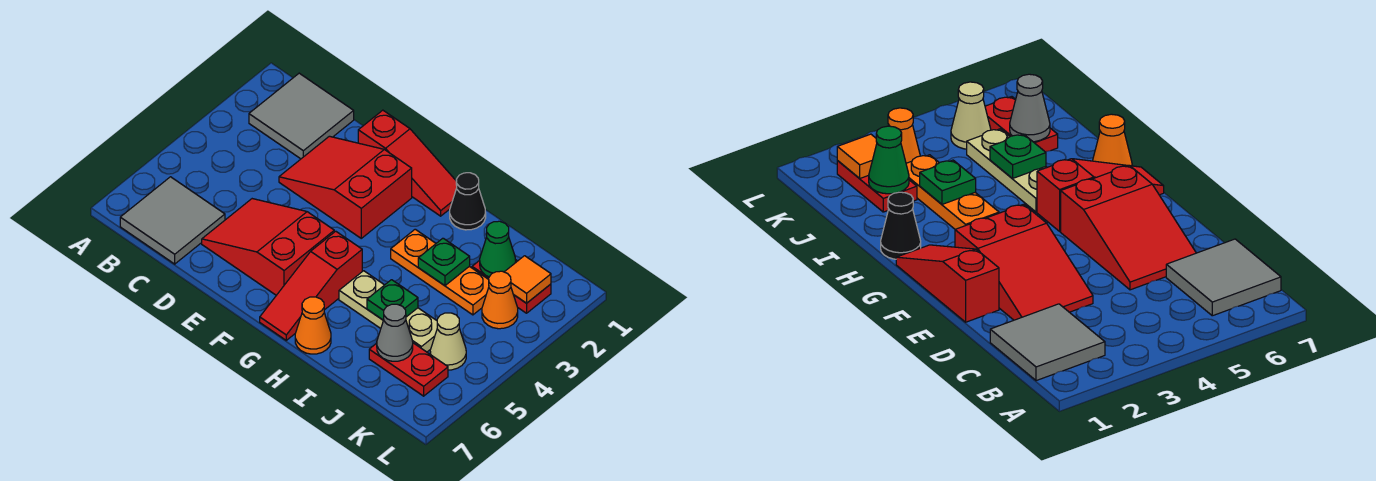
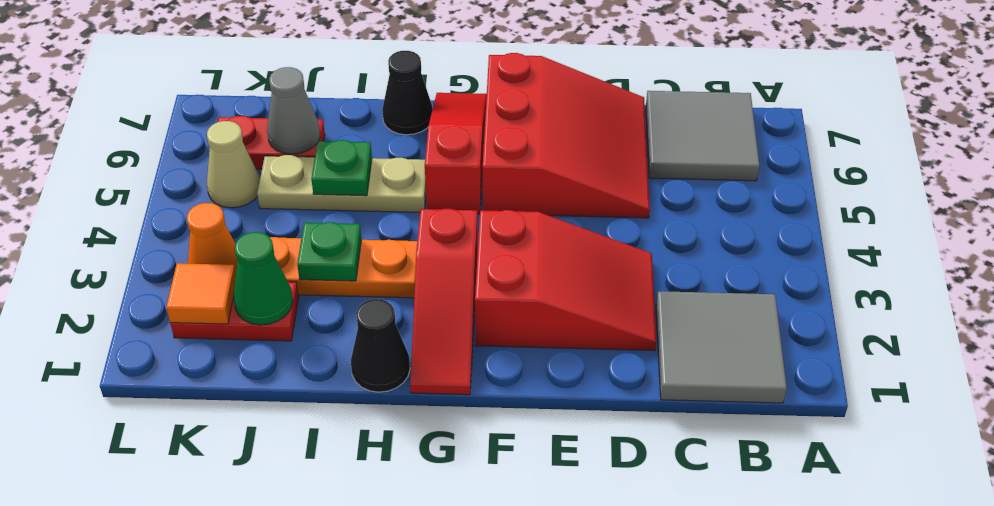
red 2x3 slope [202,199,334,295] -> red 3x3 slope [483,53,650,218]
red 1x3 slope [358,110,457,216] -> red 1x3 slope turned to [410,209,478,395]
orange 1x1 cone [295,297,331,354] -> black 1x1 cone [382,51,433,135]

